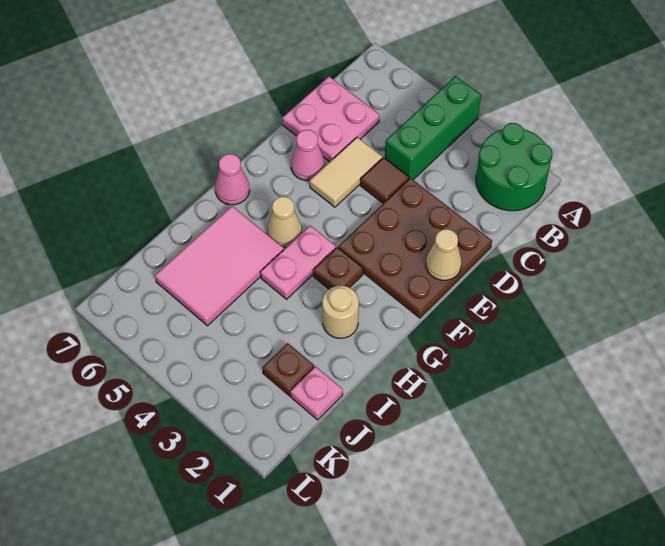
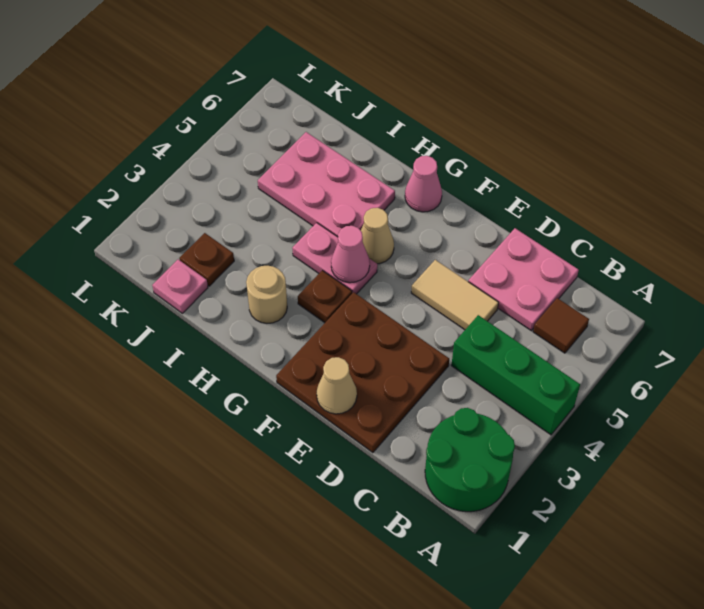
brown 1x1 tile [360,157,409,203] -> brown 1x1 tile moved to [533,298,589,353]
pink 1x1 cone [291,130,325,181] -> pink 1x1 cone moved to [331,226,370,283]
pink 2x3 tile [155,206,284,326] -> pink 2x3 plate [258,132,395,237]

